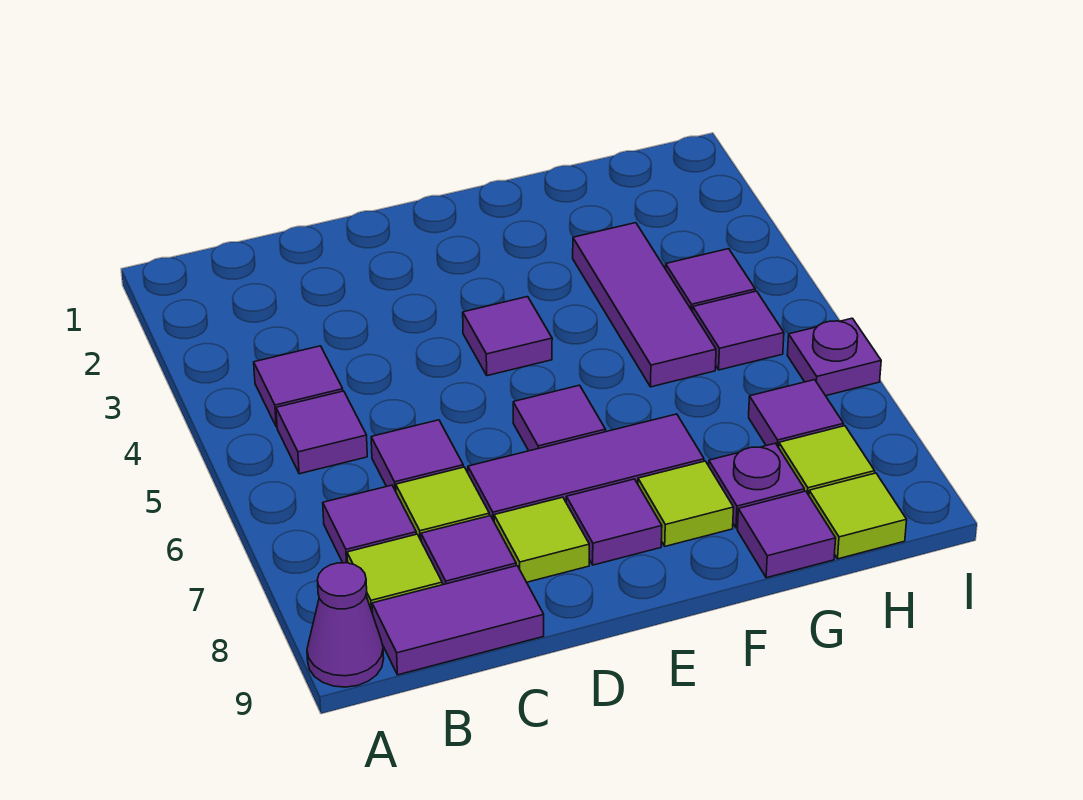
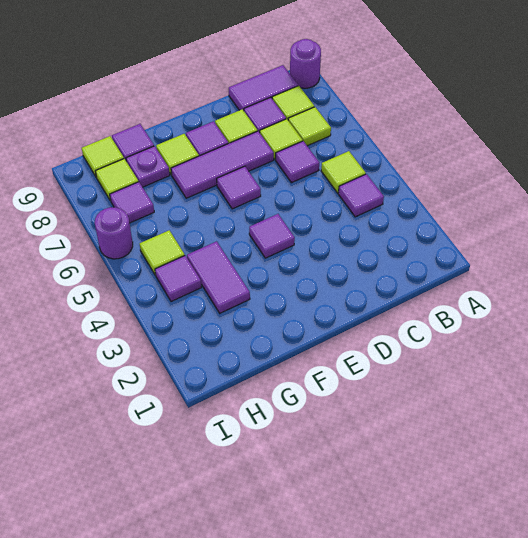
purple 1x1 cone [307,563,384,687] -> purple 1x1 round brick [290,39,321,88]
purple 1x1 tile [276,391,367,474] -> lime 1x1 tile [321,151,366,193]
purple 1x1 tile [323,485,416,563] -> lime 1x1 tile [288,107,331,146]
purple 1x3 tile [573,223,716,387] -> purple 1x2 tile [187,241,250,313]
purple 1x1 tile [693,291,784,370] -> lime 1x1 tile [140,230,185,275]
purple 1x1 plate [787,318,881,396] -> purple 1x1 round brick [95,207,133,259]

